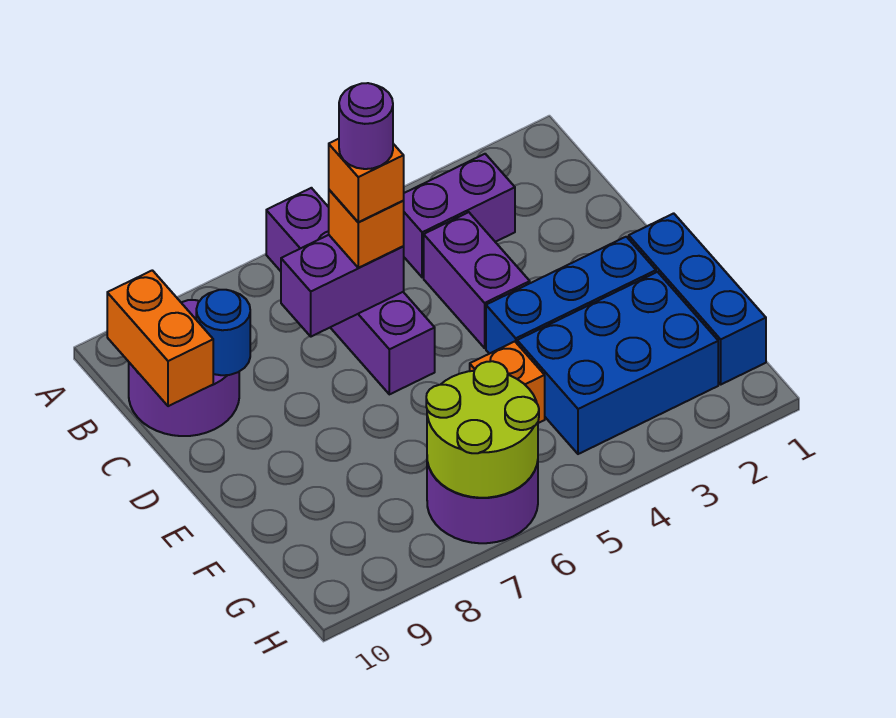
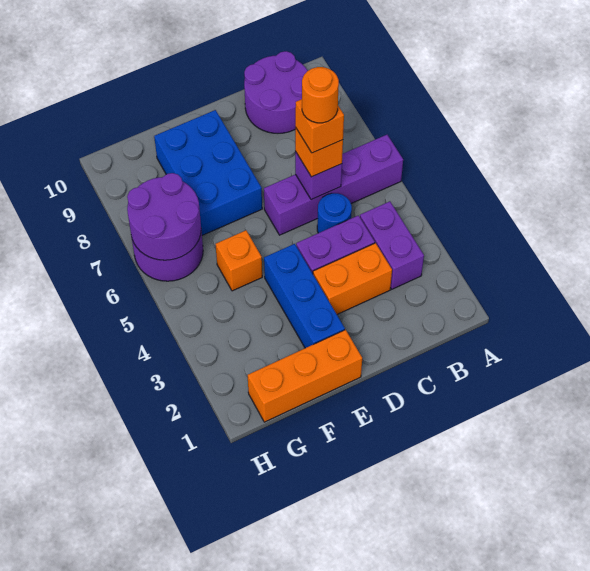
orange 1x2 brick [107,270,213,406] -> orange 1x2 brick moved to [313,243,392,314]
purple 1x2 brick [281,235,404,337] -> purple 1x1 brick [295,151,342,200]
purple 1x1 round brick [339,83,393,169] -> orange 1x1 round brick [302,67,339,123]
blue 1x1 round brick [196,290,250,375] -> blue 1x1 round brick moved to [317,193,352,233]
blue 1x3 brick [629,213,766,384] -> orange 1x3 brick [248,330,362,422]
blue 2x3 brick [517,272,718,454] -> blue 2x3 brick moved to [154,110,262,235]
lime 2x2 round brick [426,361,539,498] -> purple 2x2 round brick [127,173,201,260]

